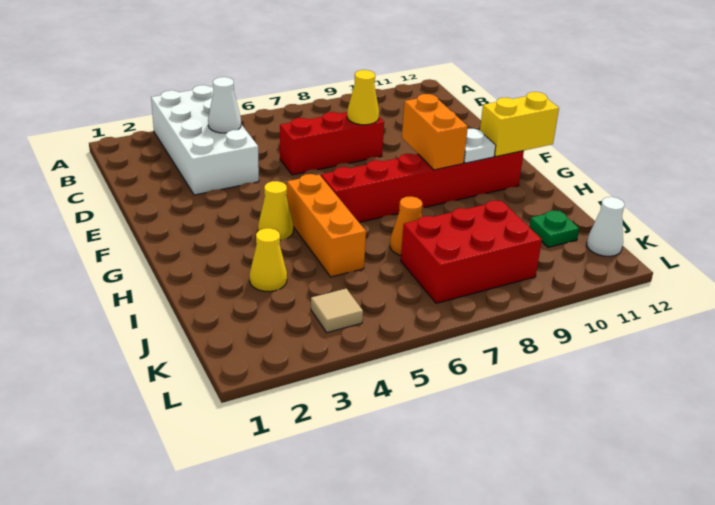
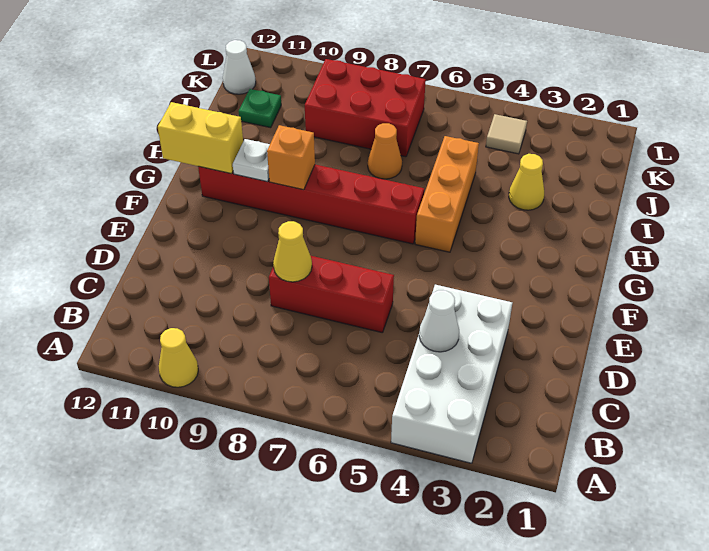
orange 1x2 brick [402,94,468,170] -> orange 1x1 brick [267,125,315,190]
yellow 1x1 cone [258,181,293,240] -> yellow 1x1 cone moved to [159,328,198,387]

